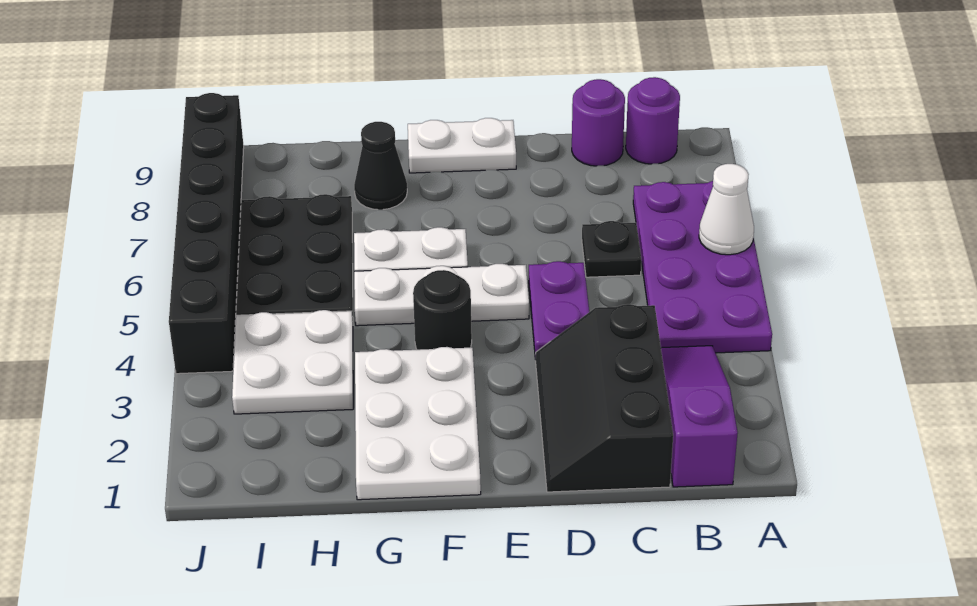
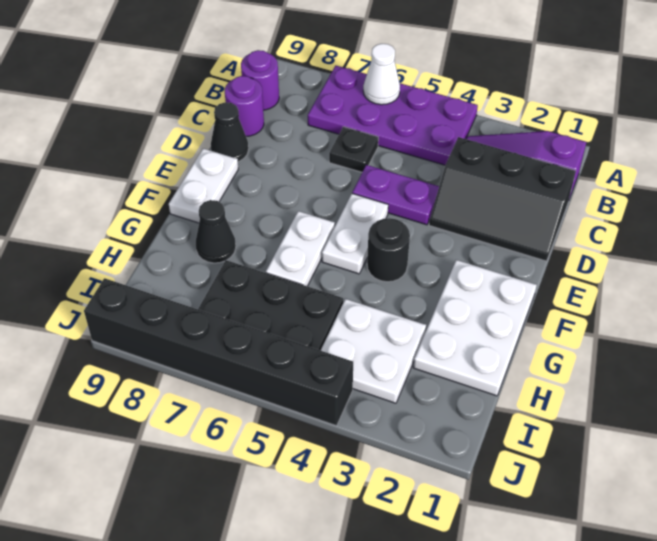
none -> black 1x1 cone [211,102,248,162]
white 1x3 plate [354,264,529,326] -> white 1x2 plate [322,194,388,274]
white 2x3 plate [355,347,481,500] -> white 2x3 plate turned to [413,260,537,396]

